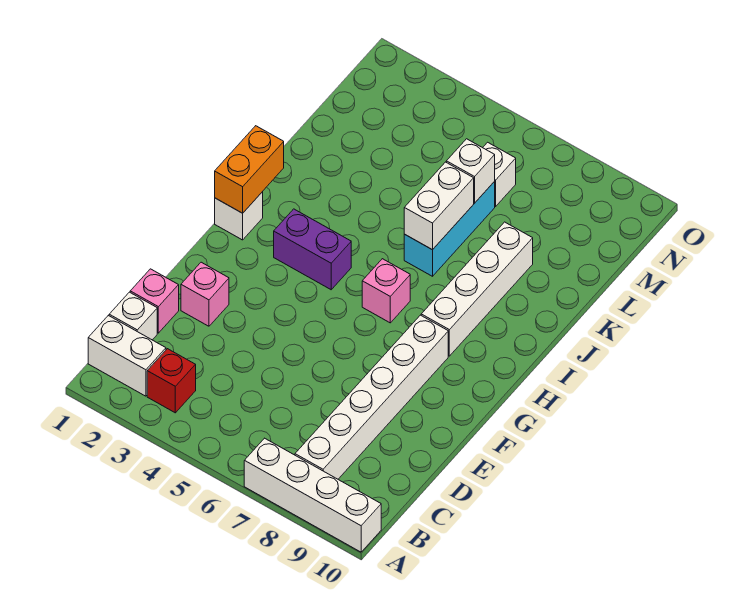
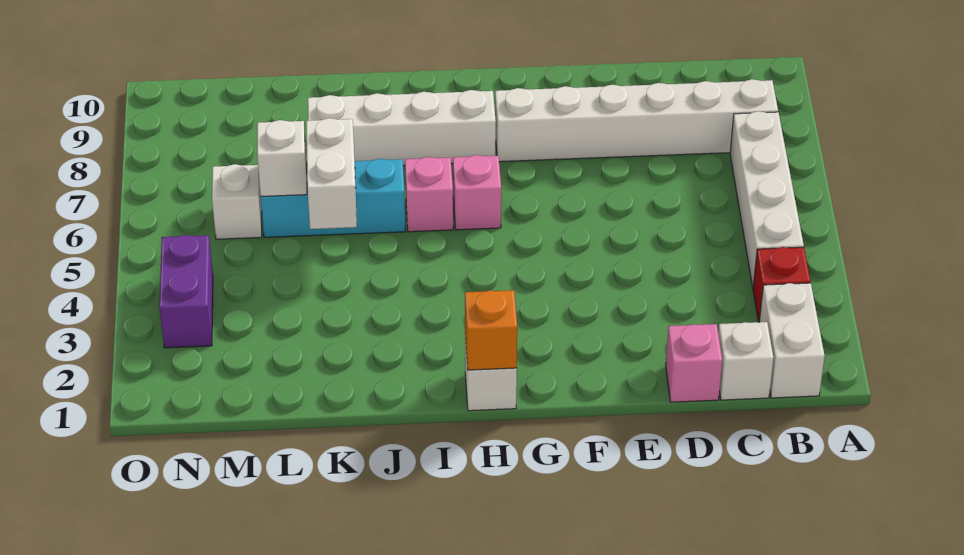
white 1x4 brick [244,438,381,552] -> white 1x4 brick moved to [730,111,804,286]
pink 1x1 brick [181,262,229,326] -> pink 1x1 brick moved to [405,157,453,232]
orange 1x2 brick [215,126,284,213] -> orange 1x1 brick [465,290,517,370]
purple 1x2 brick [274,209,351,290] -> purple 1x2 brick moved to [159,235,213,348]
white 1x2 brick [404,162,474,250] -> white 1x2 brick turned to [306,118,357,229]

